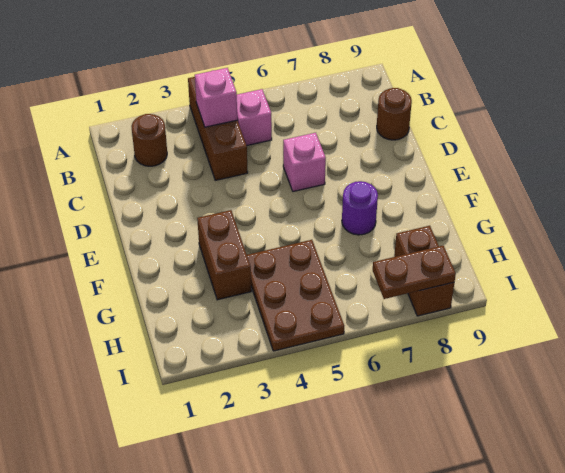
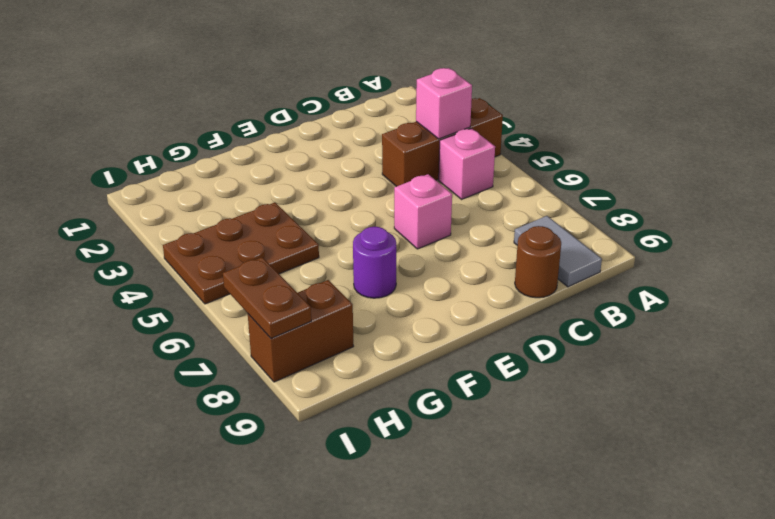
brown 1x1 round brick [131,114,167,166] -> none
none -> grey 1x2 tile [514,216,602,287]
brown 1x2 brick [197,210,251,300] -> none

